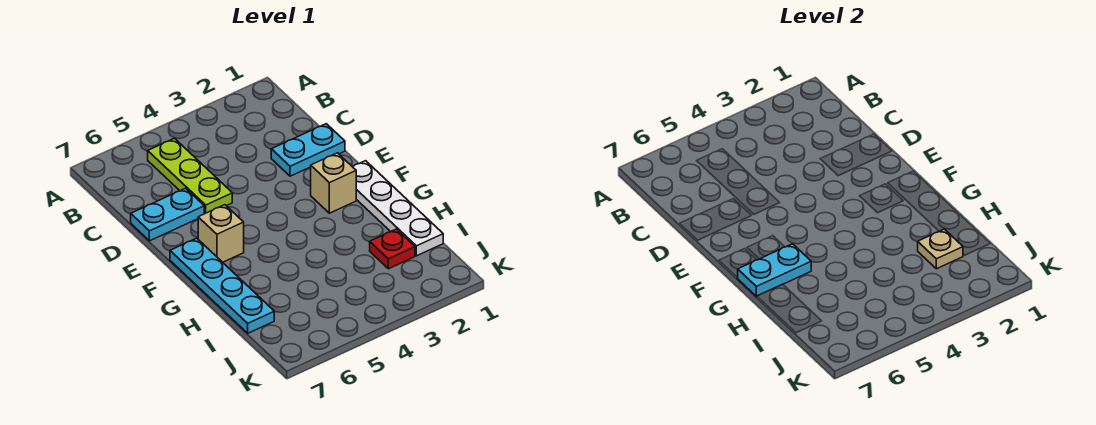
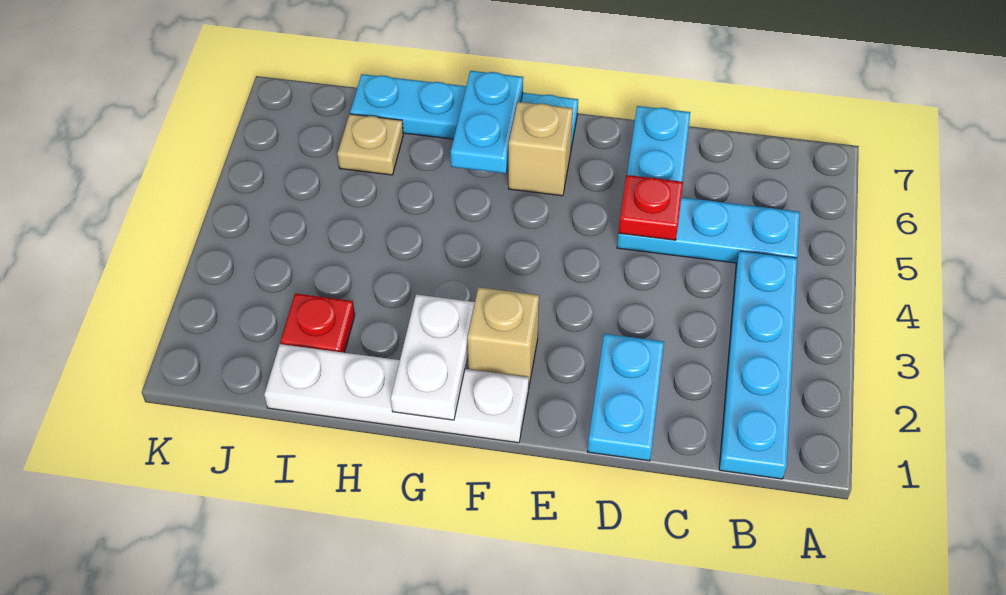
none -> cyan 1x4 plate [719,251,797,479]
lime 1x3 plate [148,138,232,214] -> cyan 1x3 plate [617,197,800,263]
none -> red 1x1 plate [619,175,683,240]
none -> white 1x2 plate [391,295,475,420]
tan 1x1 plate [918,229,963,269] -> tan 1x1 plate moved to [337,114,403,175]

